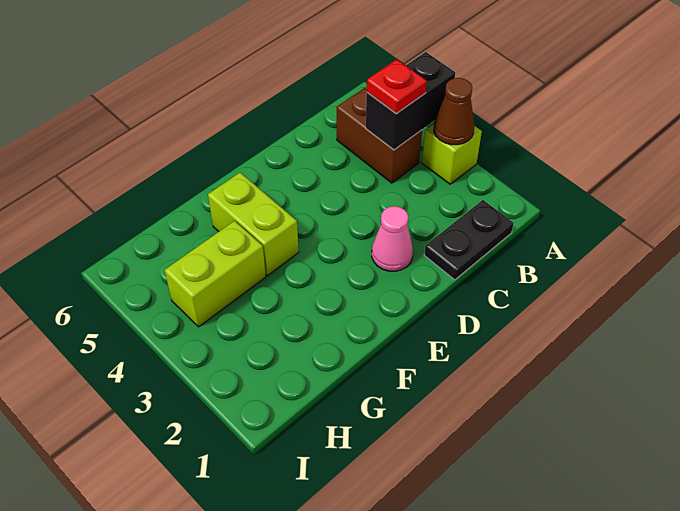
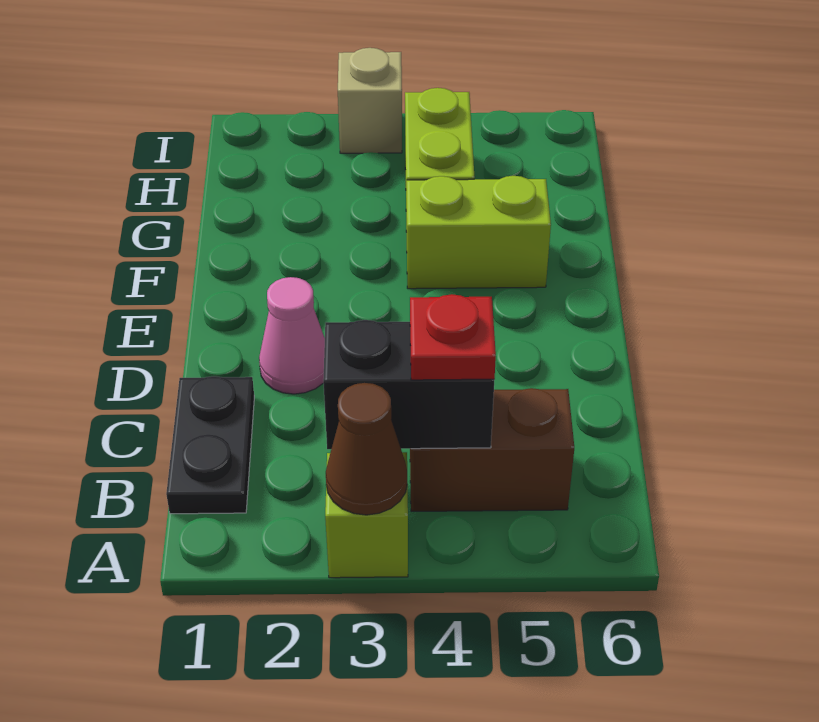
black 1x2 brick [366,52,455,150] -> black 1x2 brick turned to [323,320,494,449]
none -> tan 1x1 brick [338,48,402,153]

